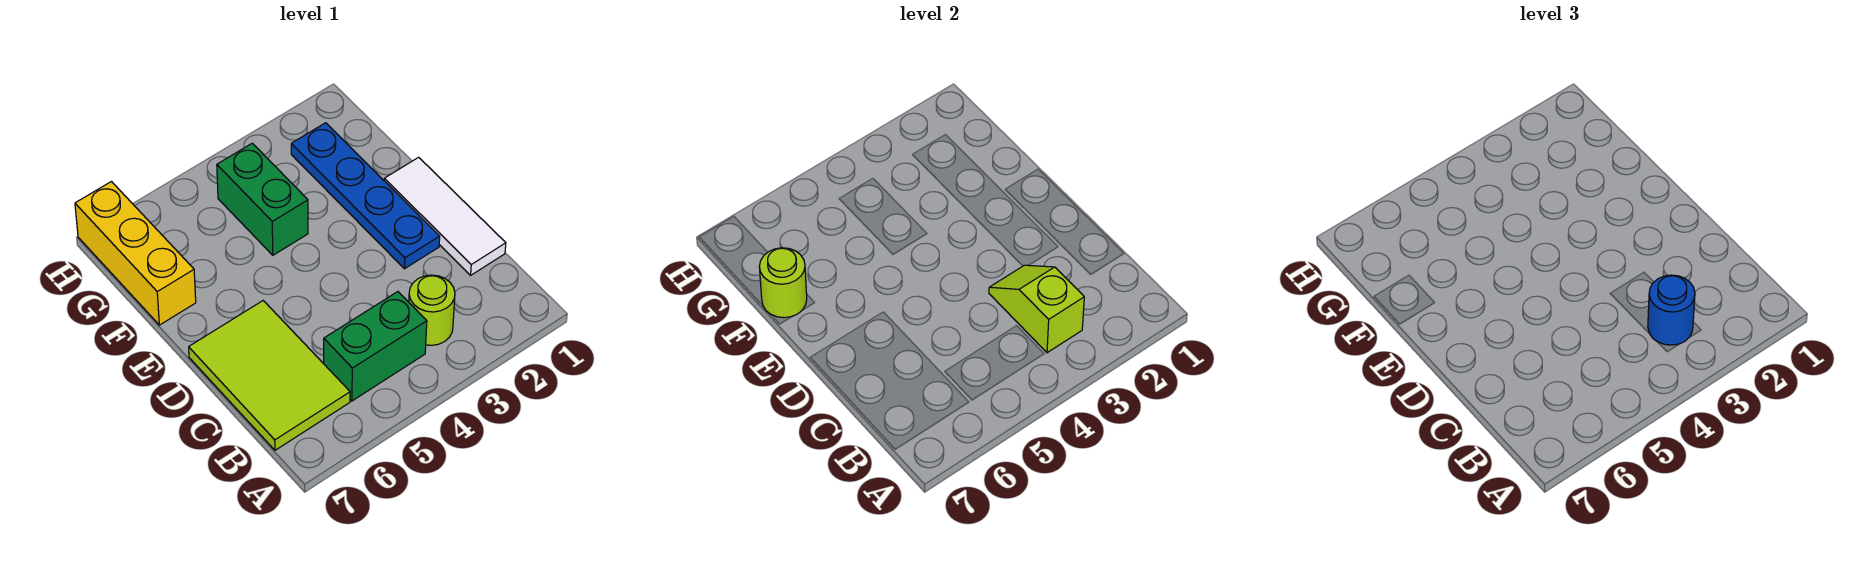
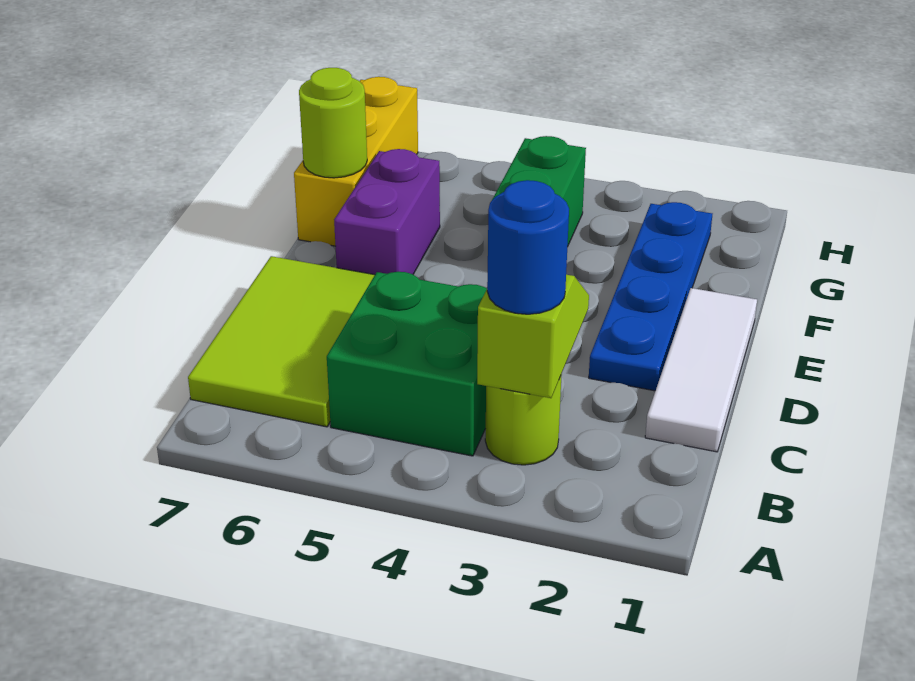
green 1x2 brick [324,292,427,401] -> green 2x2 brick [327,272,487,456]
none -> purple 1x2 brick [334,149,440,275]

